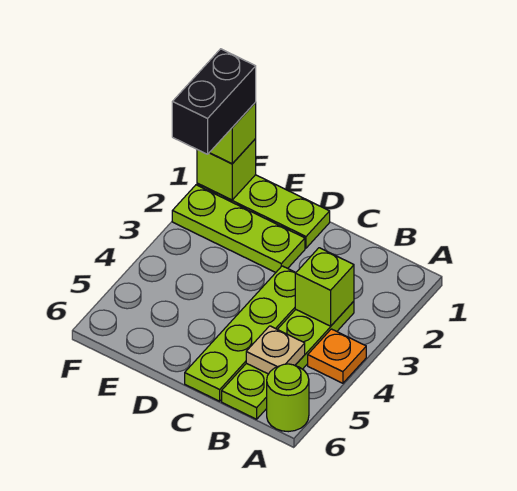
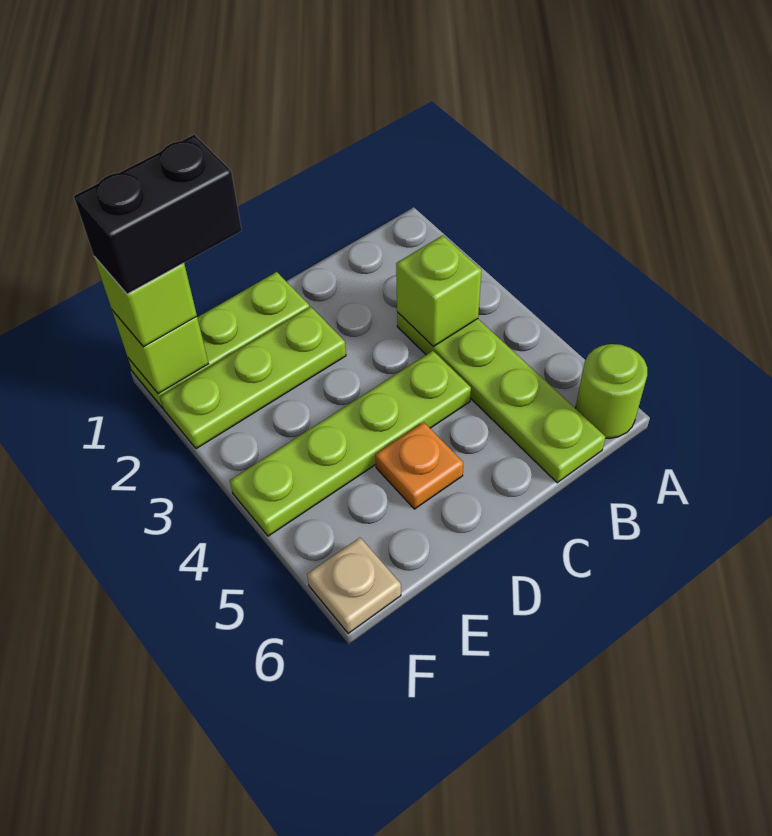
orange 1x1 plate [308,329,366,383] -> orange 1x1 plate moved to [375,422,463,509]
tan 1x1 plate [246,326,305,374] -> tan 1x1 plate moved to [307,538,401,633]
lime 1x4 plate [185,266,296,401] -> lime 1x4 plate turned to [230,351,471,536]
black 1x2 brick [172,49,256,154] -> black 1x2 brick turned to [74,135,242,294]

